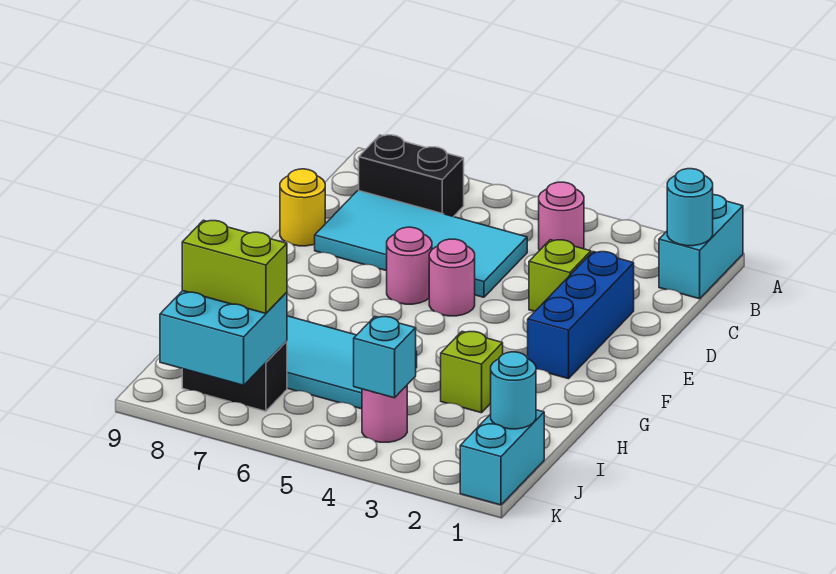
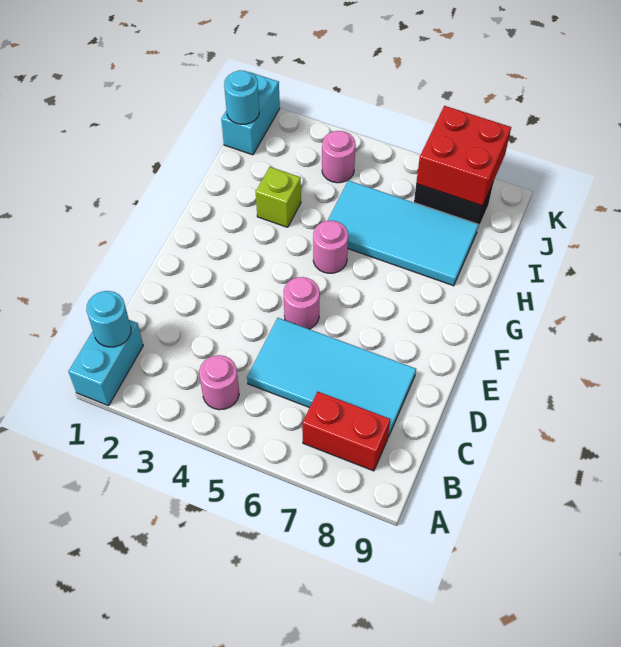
black 1x2 brick [359,135,464,217] -> red 1x2 brick [302,392,390,471]
blue 1x3 brick [528,252,634,379] -> none
lime 1x1 brick [529,240,591,311] -> none
yellow 1x1 round brick [280,169,325,246] -> none
pink 1x1 round brick [387,227,432,304] -> pink 1x1 round brick moved to [313,221,348,273]
cyan 1x1 brick [354,317,416,398] -> none
cyan 2x2 brick [160,291,287,385] -> red 2x2 brick [416,106,511,206]
lime 1x2 brick [182,220,287,313] -> none

